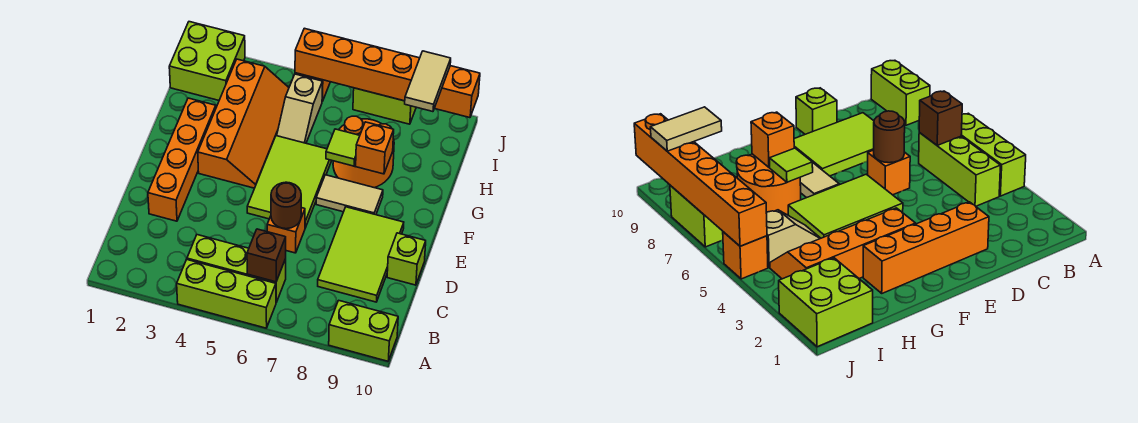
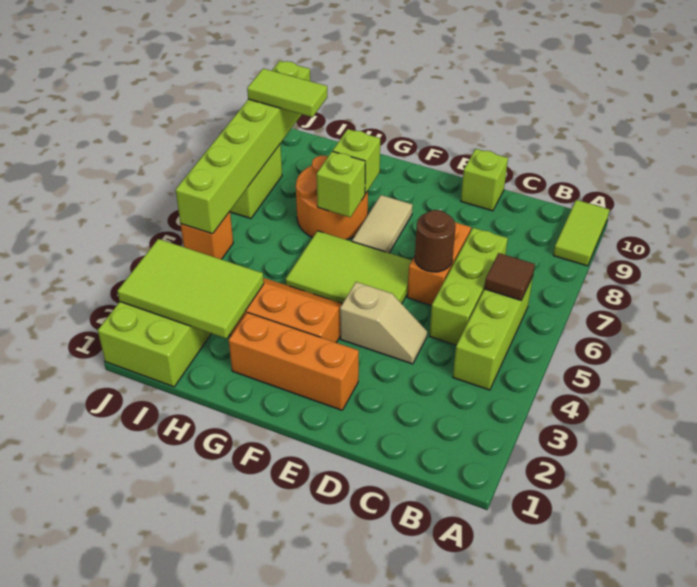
lime 1x3 brick [177,259,276,328] -> lime 1x3 brick moved to [429,228,508,345]
lime 1x2 brick [329,300,398,361] -> lime 1x2 tile [553,200,610,266]
brown 1x1 brick [247,229,286,282] -> brown 1x1 tile [484,253,535,300]
lime 2x3 tile [318,207,404,302] -> lime 2x3 tile moved to [117,239,264,339]
orange 1x4 brick [148,98,216,221] -> orange 1x3 brick [229,313,359,410]
orange 1x1 brick [267,208,305,253] -> orange 1x2 brick [407,222,471,306]
lime 1x1 tile [326,129,360,166] -> lime 1x1 brick [317,151,365,217]
orange 1x1 brick [356,122,394,174] -> lime 1x1 brick [333,129,380,194]
tan 1x2 slope [277,74,322,143] -> tan 1x2 slope moved to [340,282,427,364]
tan 1x2 tile [405,51,451,112] -> lime 1x2 tile [247,69,327,117]
orange 1x6 brick [295,28,480,118] -> lime 1x6 brick [176,61,310,234]

